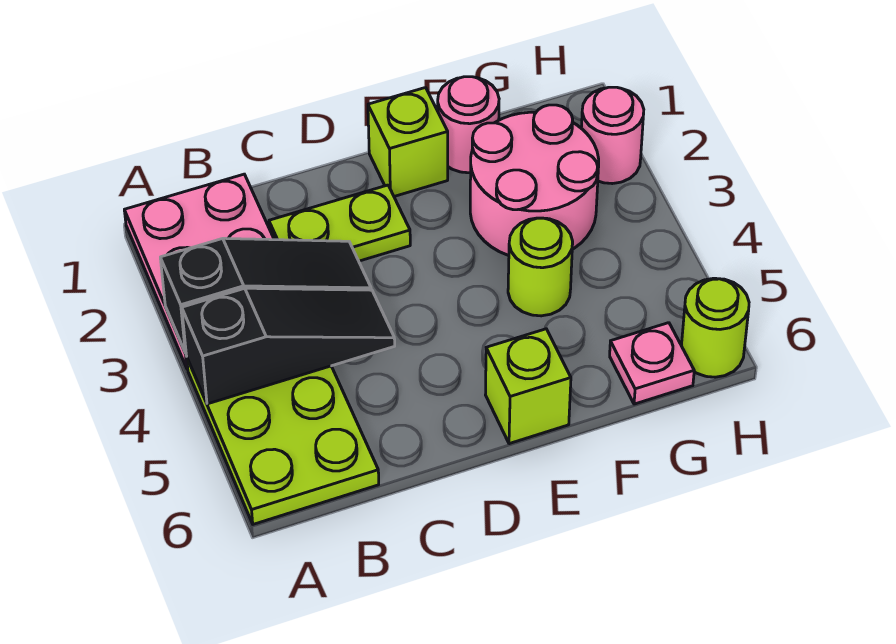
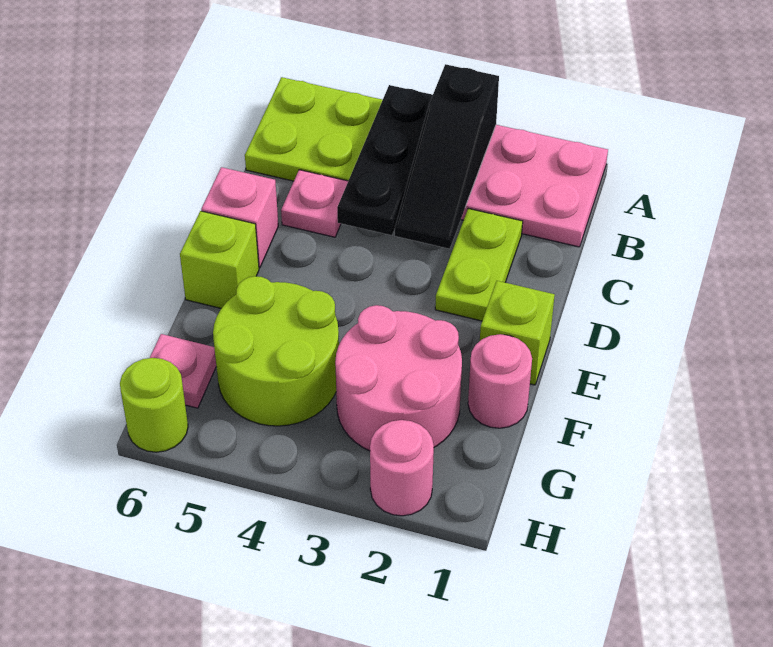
black 1x3 slope [182,288,395,404] -> black 1x3 plate [337,85,433,235]
none -> pink 1x1 plate [281,170,348,237]
none -> pink 1x1 brick [201,167,278,268]
lime 1x1 round brick [508,218,573,316] -> lime 2x2 round brick [213,276,339,426]

